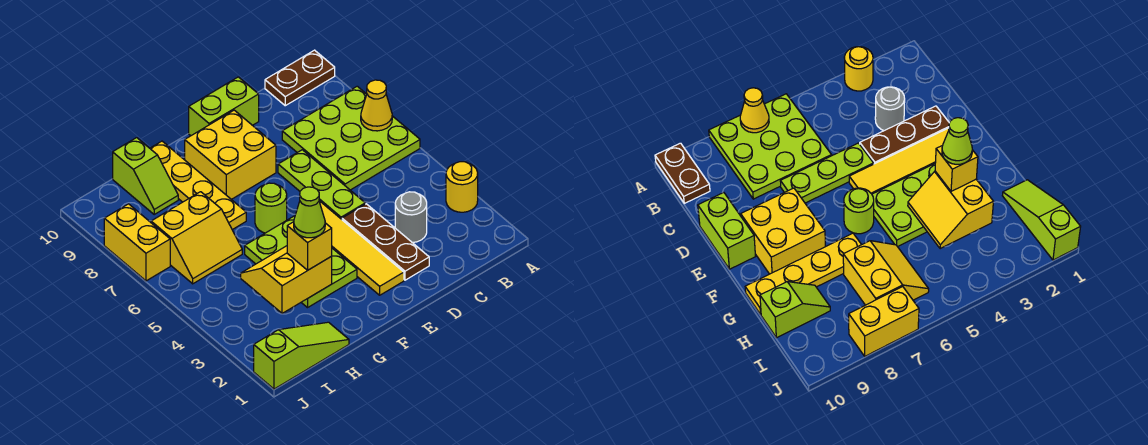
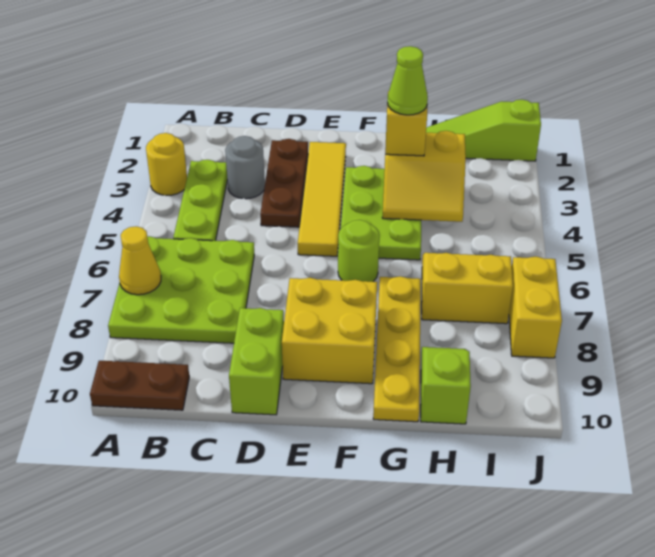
lime 1x3 plate [278,150,365,219] -> lime 1x3 plate moved to [173,160,227,241]
lime 1x2 brick [189,77,259,136] -> lime 1x2 brick turned to [229,308,284,415]

